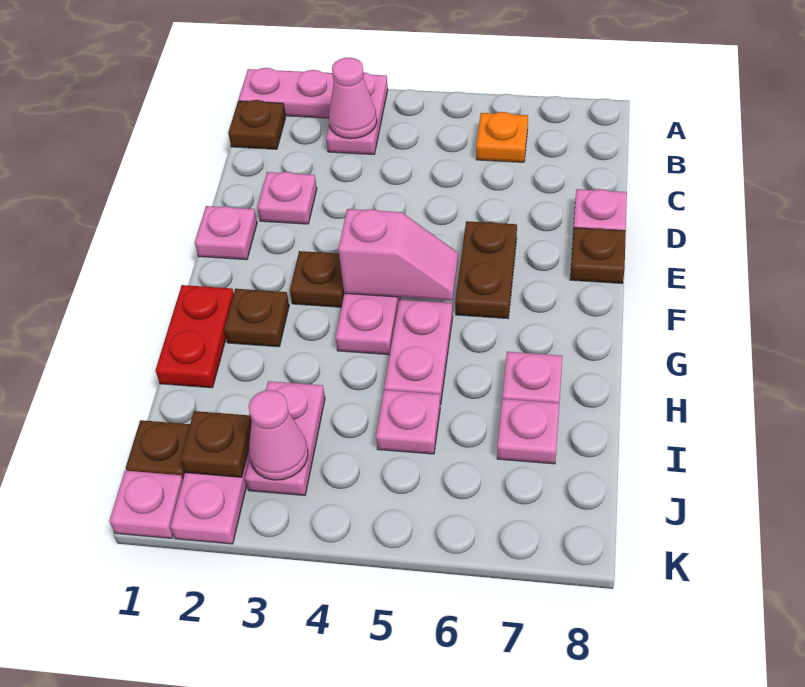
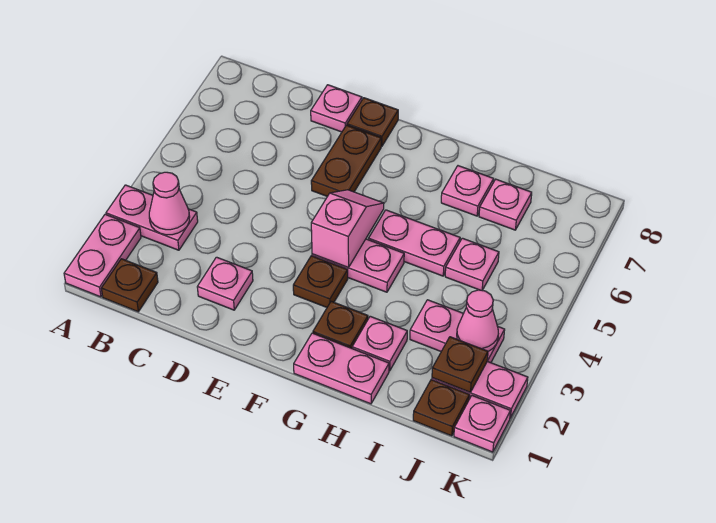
orange 1x1 plate [476,112,528,162] -> none
pink 1x1 plate [195,206,257,260] -> pink 1x1 plate moved to [352,316,407,371]
brown 1x2 plate [455,221,517,318] -> brown 1x2 plate turned to [311,125,381,196]
red 1x2 plate [156,285,234,388] -> pink 1x2 plate [294,333,389,404]

